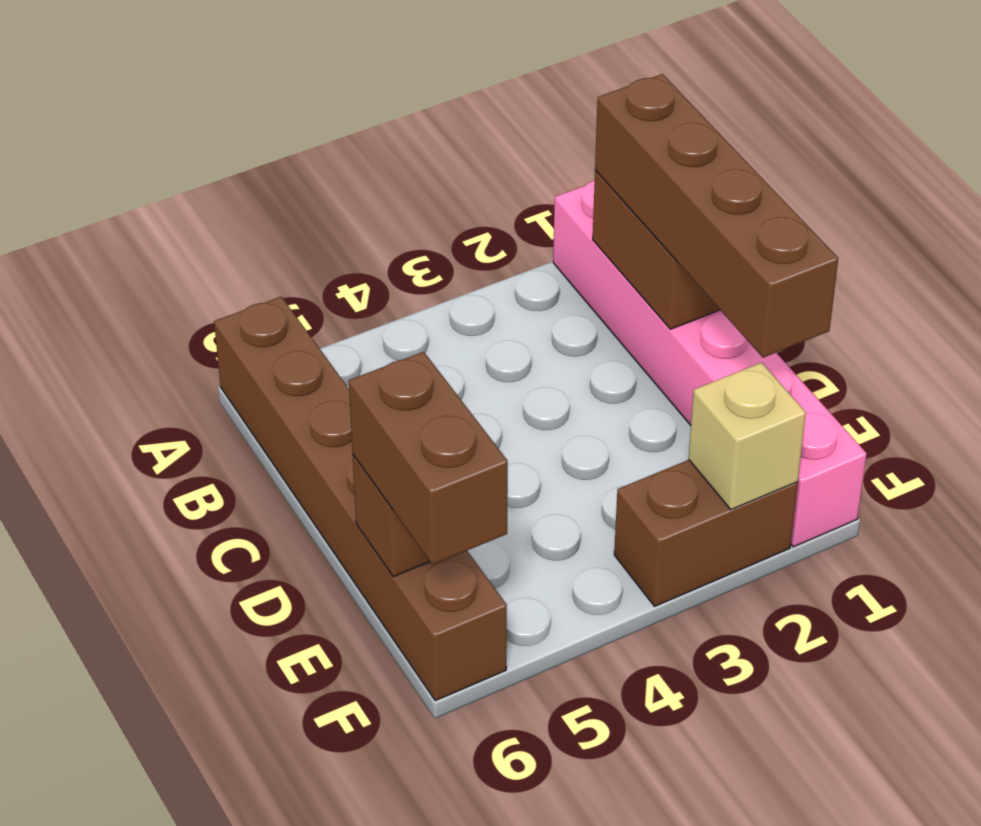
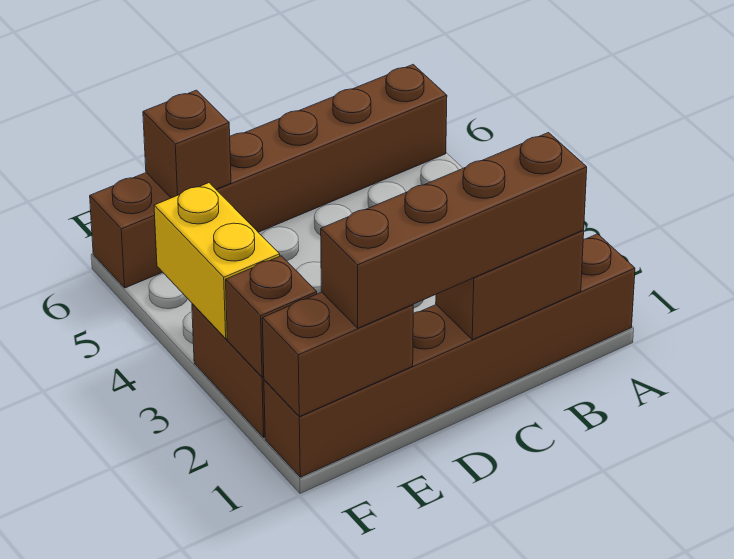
pink 1x6 brick [553,180,867,547] -> brown 1x6 brick [264,234,635,477]
brown 1x2 brick [349,352,508,565] -> brown 1x2 brick moved to [262,292,413,417]
tan 1x1 brick [689,363,806,510] -> brown 1x1 brick [226,256,317,377]
none -> yellow 1x2 brick [154,183,280,339]

